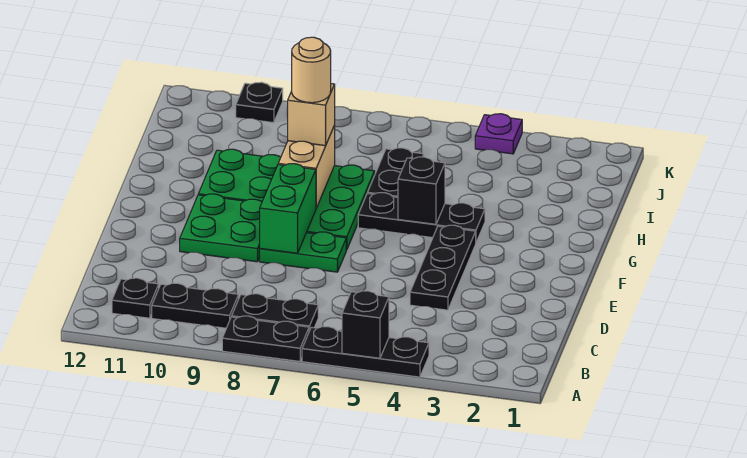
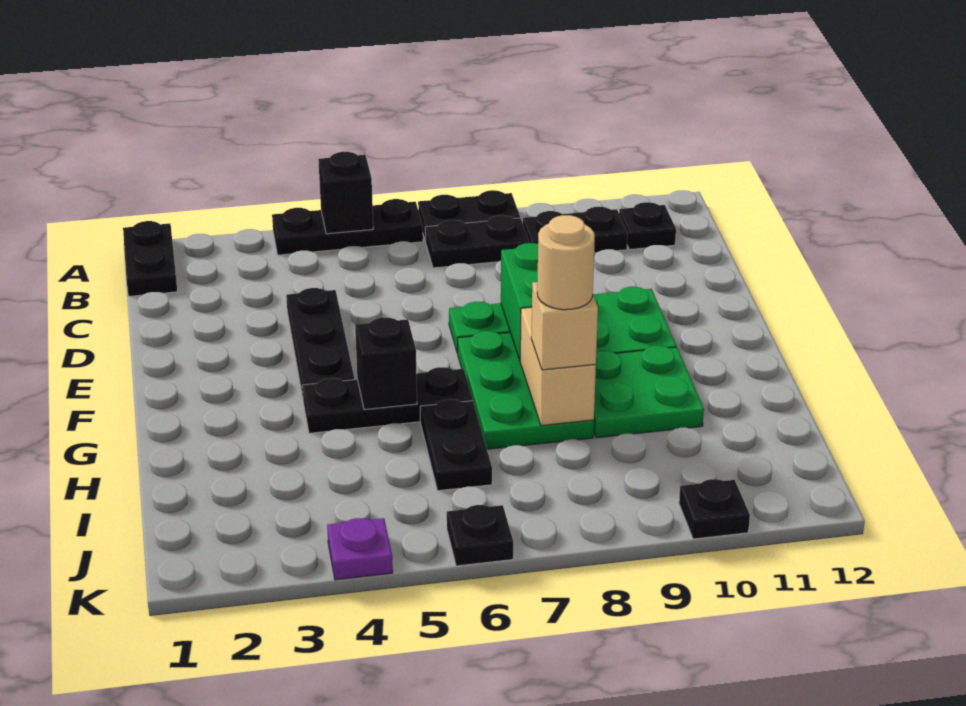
none -> black 1x2 plate [123,221,177,296]
none -> black 1x1 plate [447,505,513,566]

